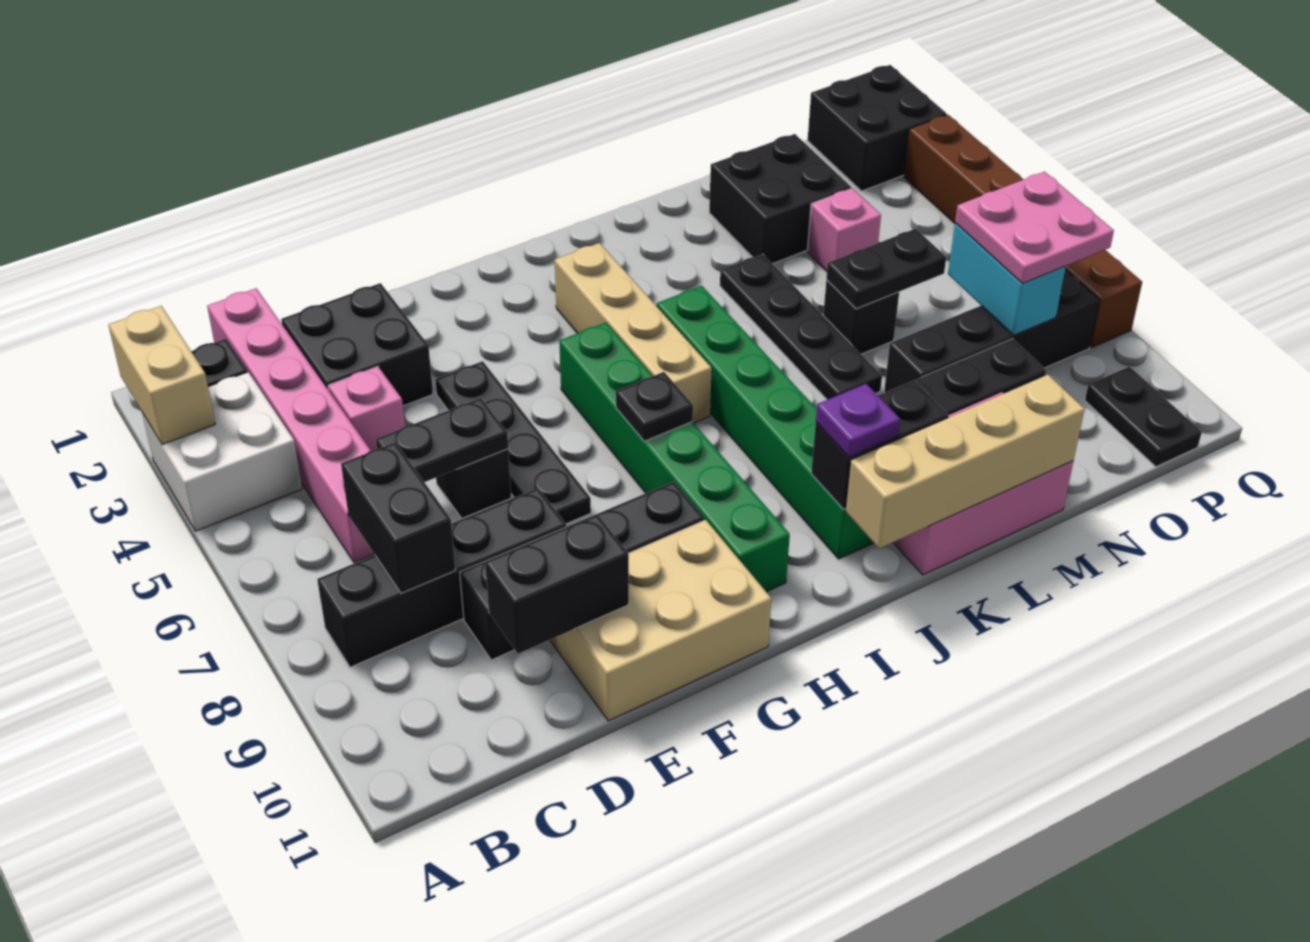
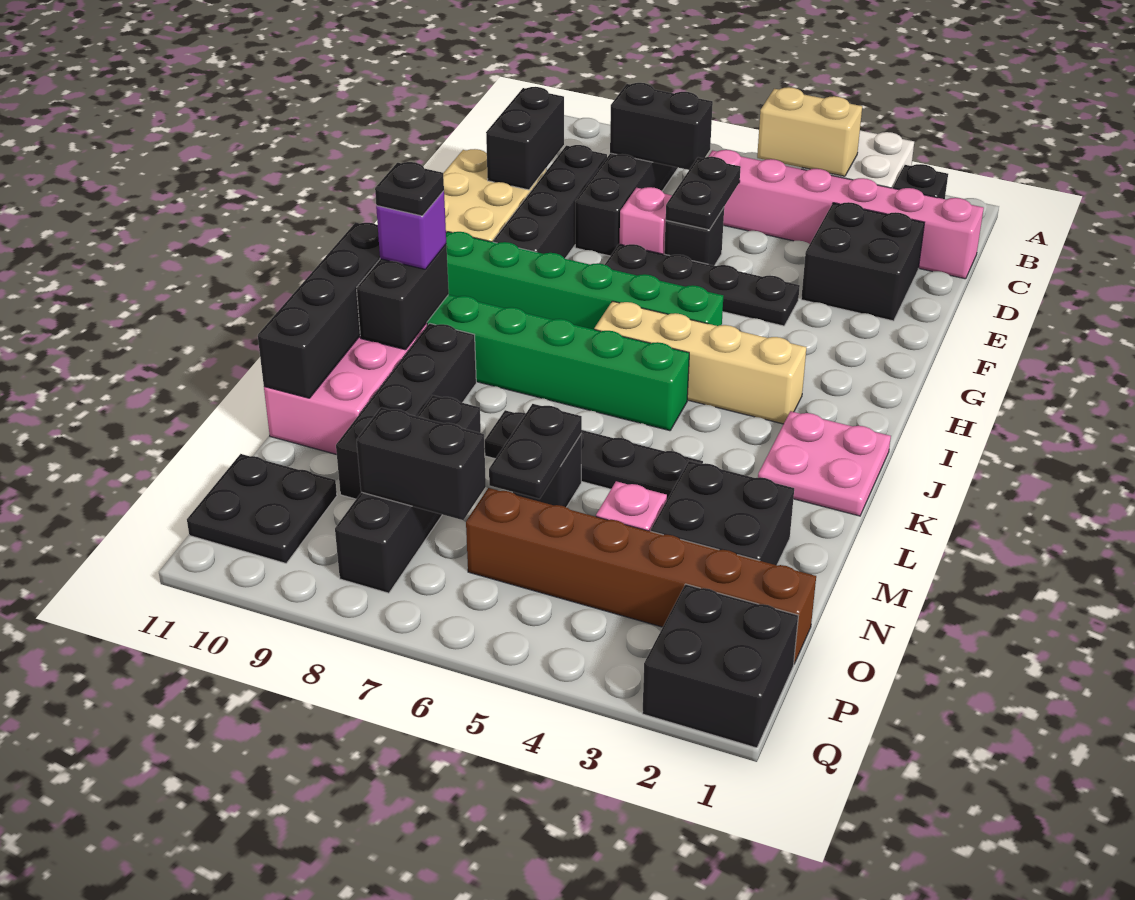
tan 1x2 brick [108,306,215,445] -> tan 1x2 brick moved to [757,87,862,176]
pink 1x1 brick [328,366,405,450] -> pink 1x1 brick moved to [620,187,672,254]
black 1x1 plate [616,372,693,441] -> black 1x1 plate moved to [375,162,444,216]
purple 1x1 plate [816,384,900,457] -> purple 1x1 brick [376,191,446,269]
tan 1x4 brick [845,375,1085,549] -> black 1x4 brick [258,223,380,398]
cyan 1x2 brick [948,223,1065,335] -> black 1x2 brick [357,407,486,520]
pink 2x2 plate [955,172,1114,284] -> pink 2x2 plate moved to [758,411,891,516]
black 1x2 plate [1085,366,1202,467] -> black 2x2 plate [187,454,337,563]
brown 1x6 brick [904,115,1142,348] -> brown 1x6 brick moved to [466,488,816,664]

